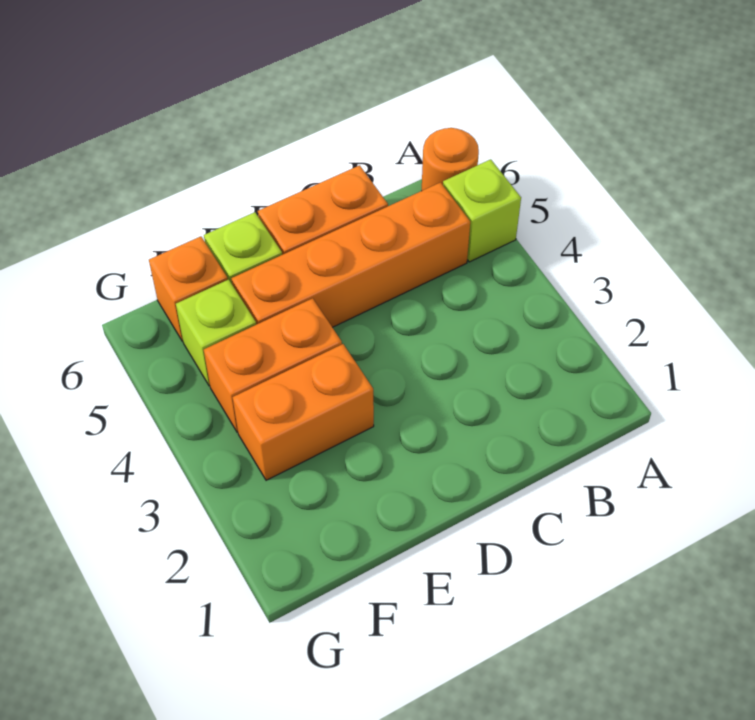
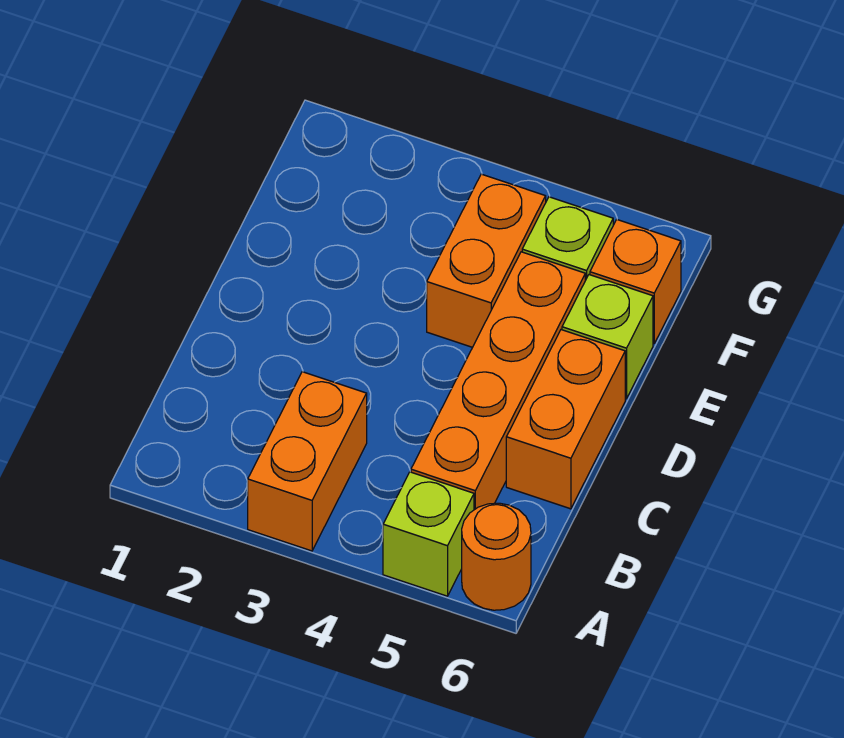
orange 1x2 brick [233,344,374,480] -> orange 1x2 brick moved to [248,372,367,551]

